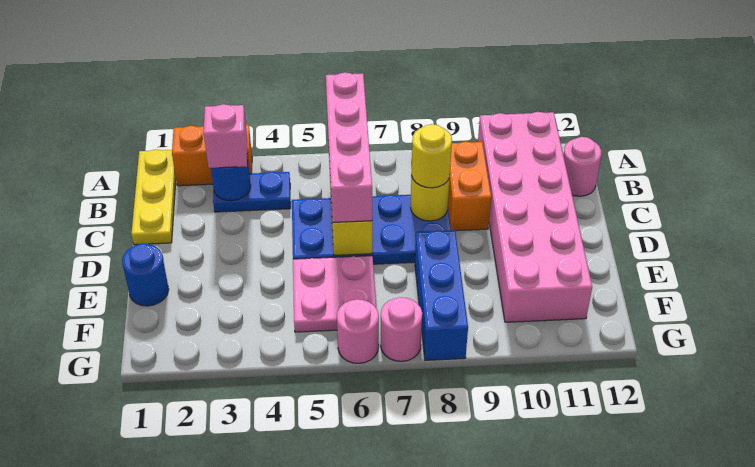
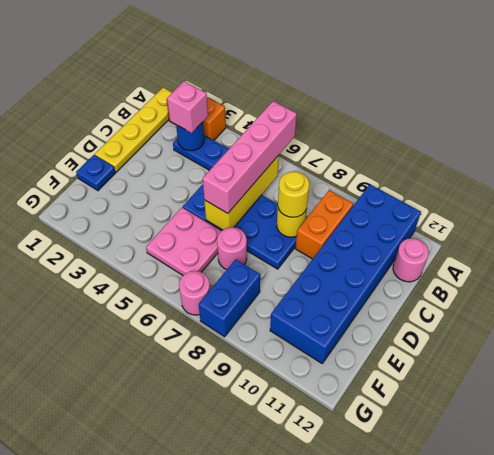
yellow 1x3 plate [132,149,176,245] -> yellow 1x4 plate [95,87,173,172]
pink 2x6 brick [478,112,592,322] -> blue 2x6 brick [270,185,421,363]
blue 1x1 round brick [122,244,169,306] -> blue 1x1 plate [76,155,115,191]
blue 1x3 brick [415,230,468,360] -> blue 1x2 brick [199,259,260,337]
pink 1x1 round brick [337,299,379,363] -> pink 1x1 round brick moved to [217,227,247,270]

